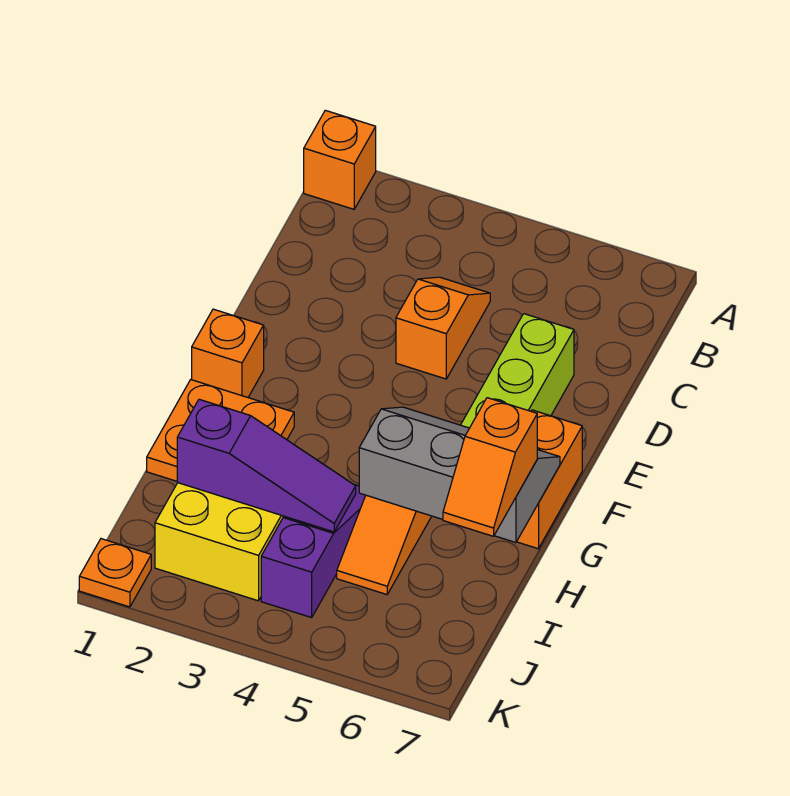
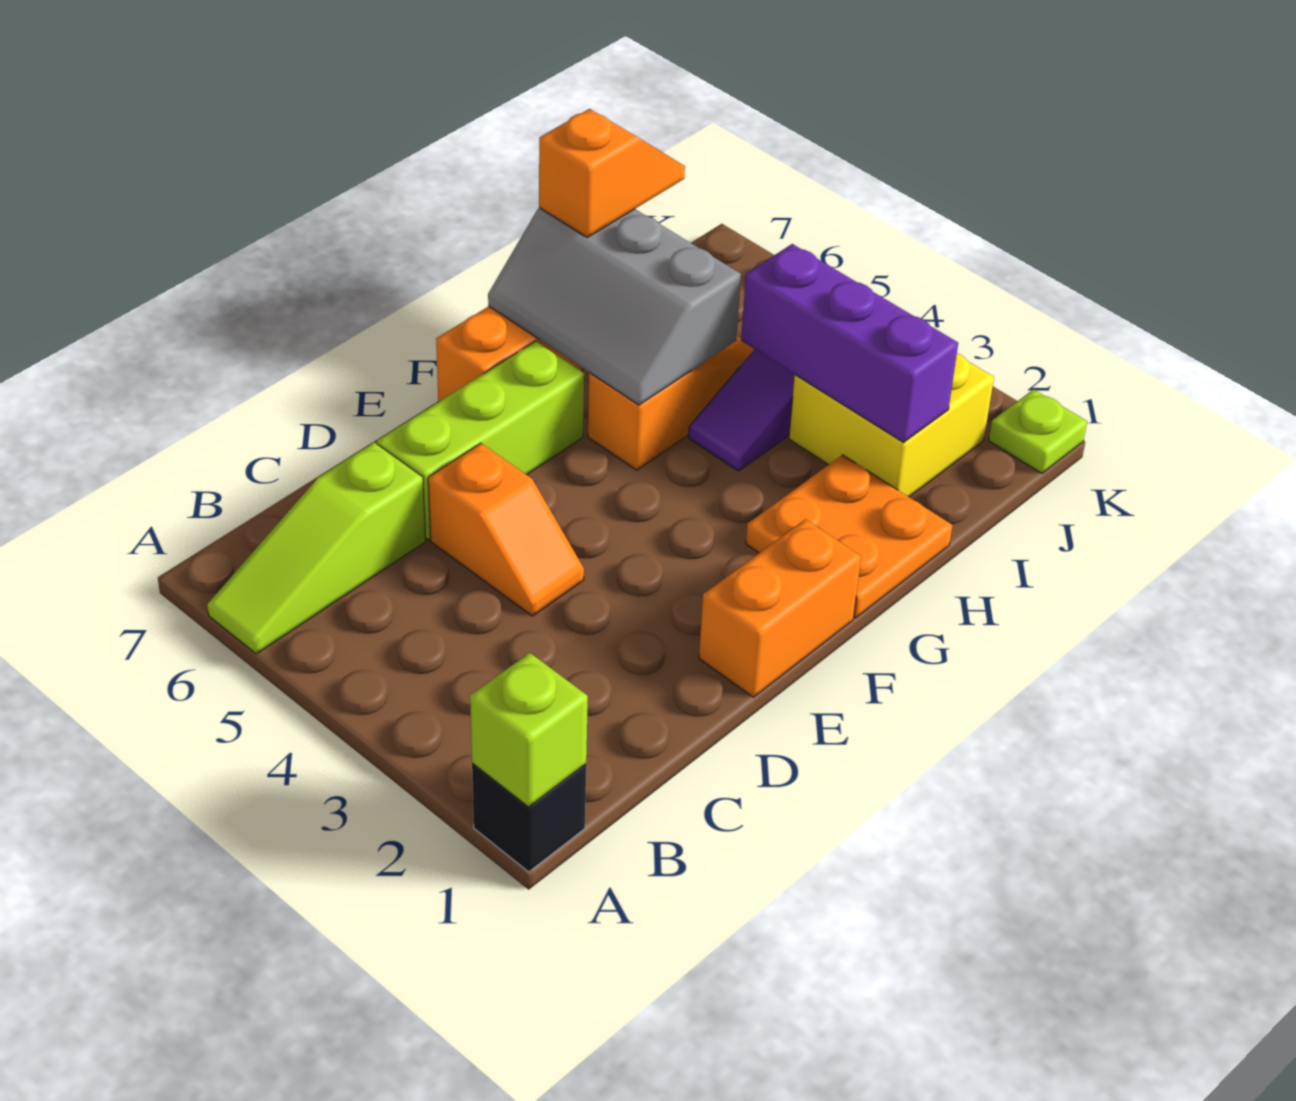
orange 1x1 brick [304,110,376,209] -> black 1x1 brick [472,763,586,872]
none -> lime 1x1 brick [470,653,588,807]
none -> lime 1x3 slope [207,442,426,654]
orange 1x2 slope [396,277,490,379] -> orange 1x2 slope turned to [428,443,584,616]
orange 1x1 brick [192,309,264,397] -> orange 1x2 brick [699,519,861,697]
purple 1x3 slope [177,399,356,532] -> purple 1x3 brick [741,244,958,442]
orange 1x1 plate [79,539,151,607] -> lime 1x1 plate [989,389,1087,473]

